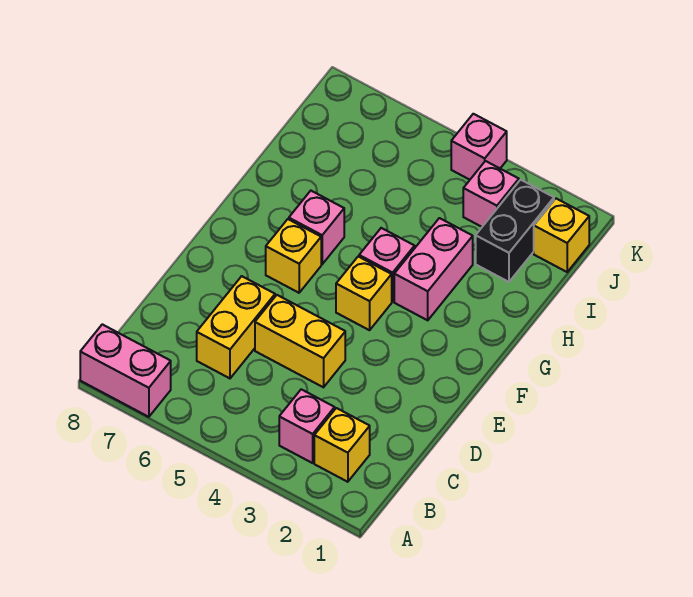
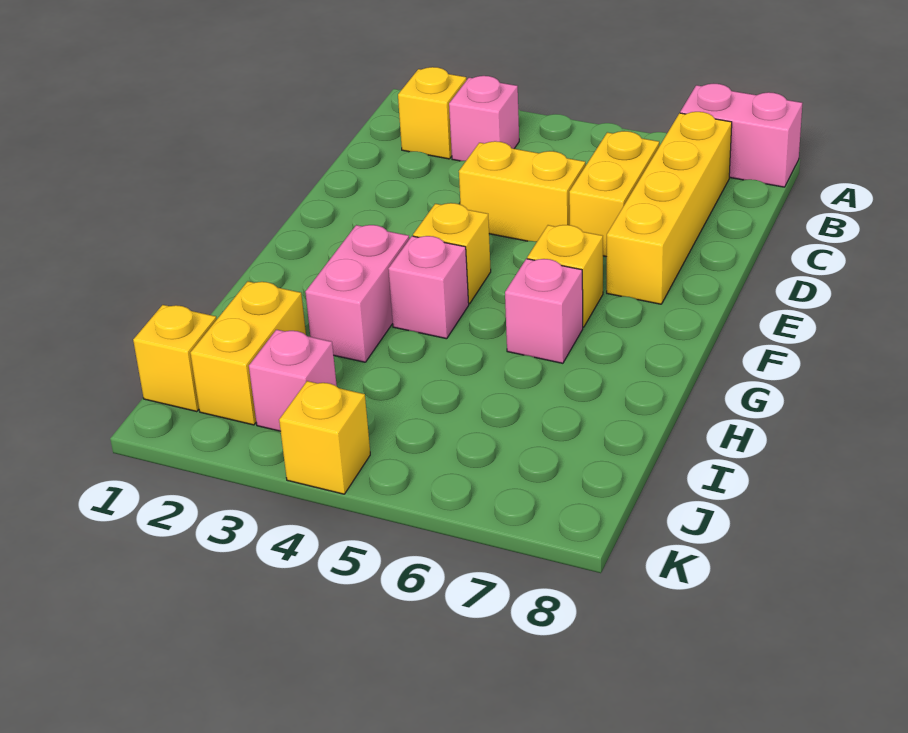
none -> yellow 1x4 brick [607,112,732,304]
black 1x2 brick [476,180,554,282] -> yellow 1x2 brick [190,281,306,425]
pink 1x1 brick [451,114,507,180] -> yellow 1x1 brick [279,381,370,494]

